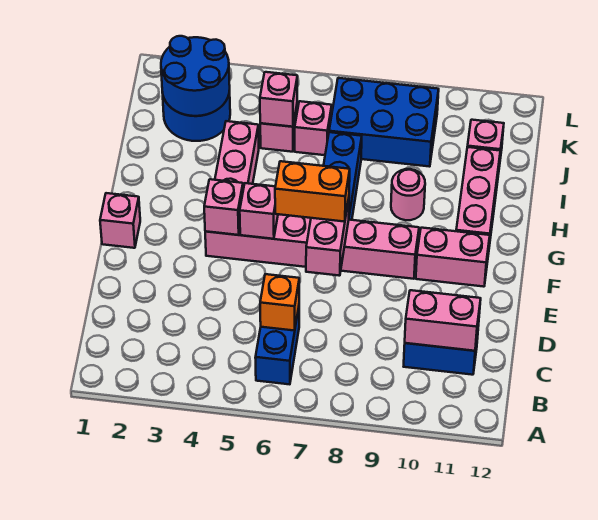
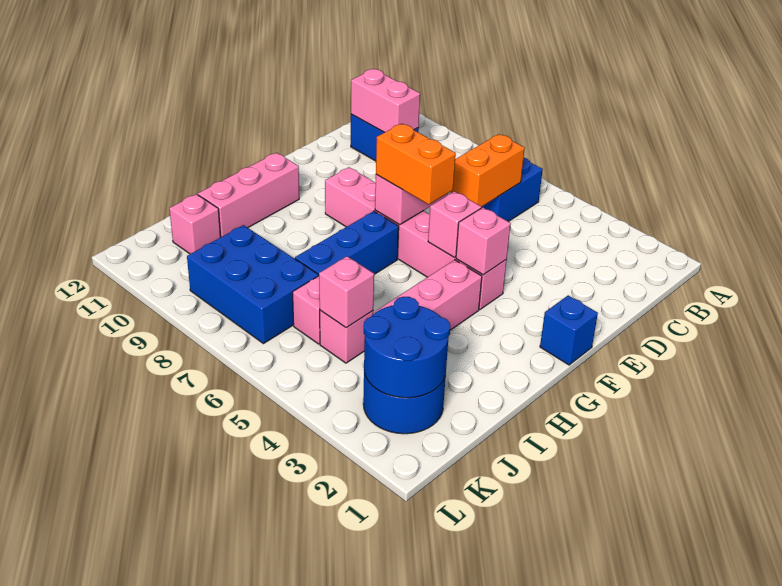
orange 1x1 brick [260,274,299,331] -> orange 1x2 brick [451,134,525,207]
pink 1x1 brick [100,193,140,248] -> blue 1x1 brick [540,295,598,365]
pink 1x2 brick [416,228,490,287] -> none
pink 1x1 round brick [391,169,425,220] -> none

